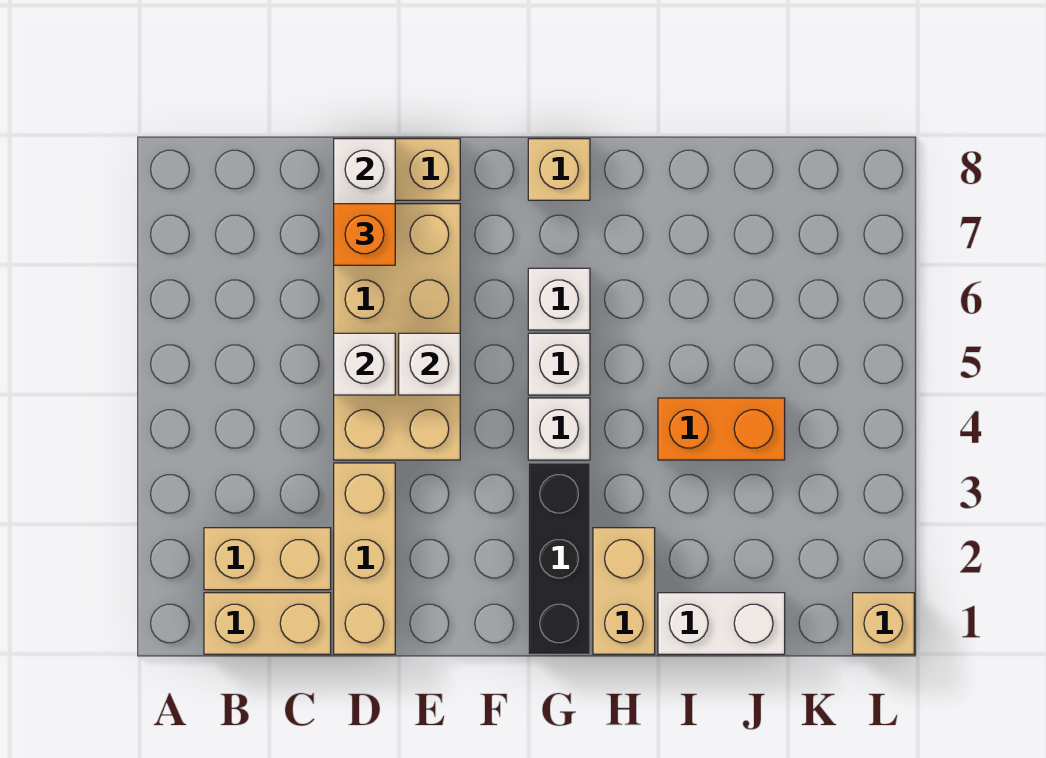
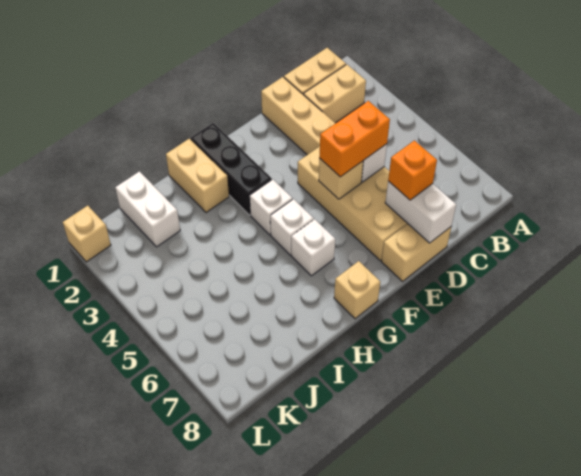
white 1x1 brick [399,333,460,395] -> tan 1x1 brick [319,158,363,199]
white 1x2 brick [658,593,785,654] -> white 1x2 brick turned to [115,171,180,247]
orange 1x2 brick [658,398,785,460] -> orange 1x2 brick moved to [319,101,390,177]

